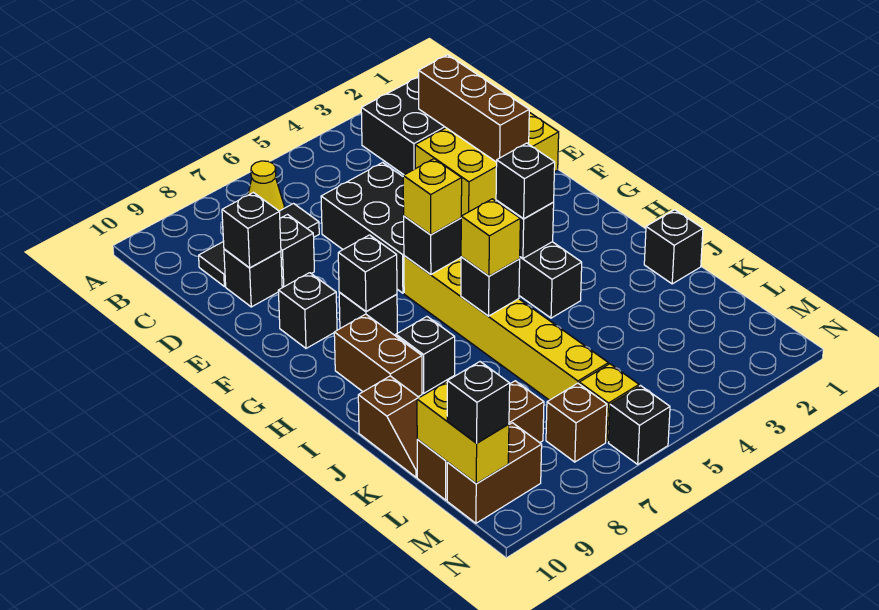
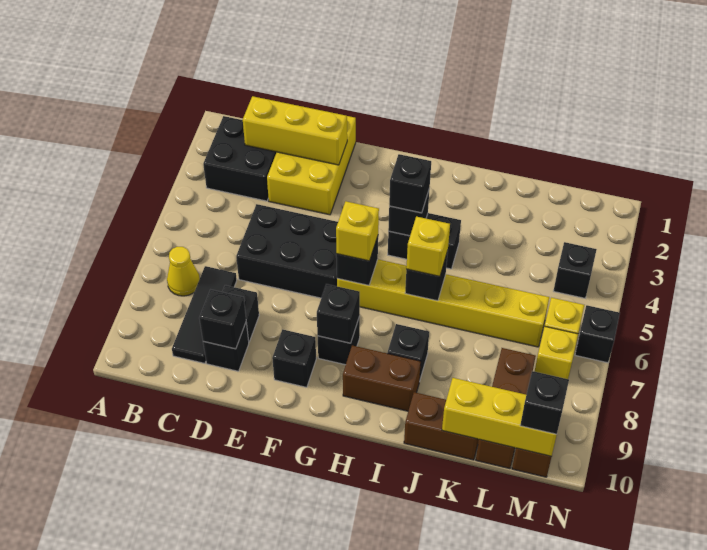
brown 1x3 brick [419,55,529,162] -> yellow 1x3 brick [243,96,347,165]
black 1x1 brick [644,210,703,284] -> black 1x1 brick moved to [554,242,597,298]
brown 1x2 slope [358,376,419,477] -> brown 1x2 brick [404,392,479,460]
yellow 1x2 brick [417,382,509,483] -> yellow 1x3 brick [442,378,557,456]
brown 1x1 brick [546,383,607,462] -> yellow 1x1 brick [535,326,578,379]

